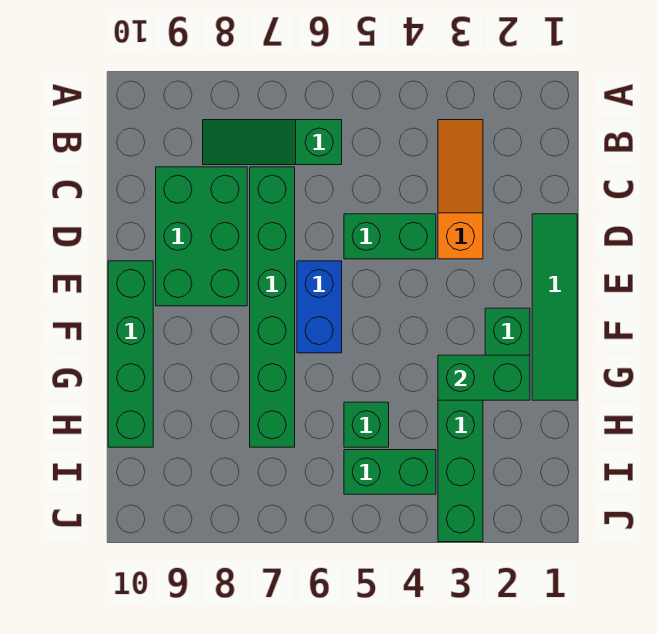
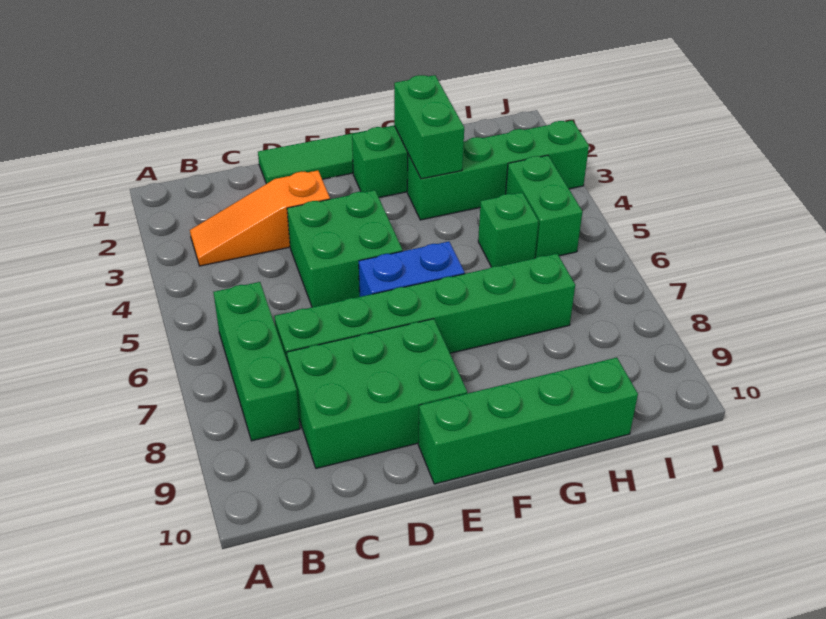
green 1x3 slope [203,120,342,165] -> green 1x3 brick [213,282,300,441]
green 1x2 brick [344,214,436,259] -> green 2x2 brick [287,190,403,307]

